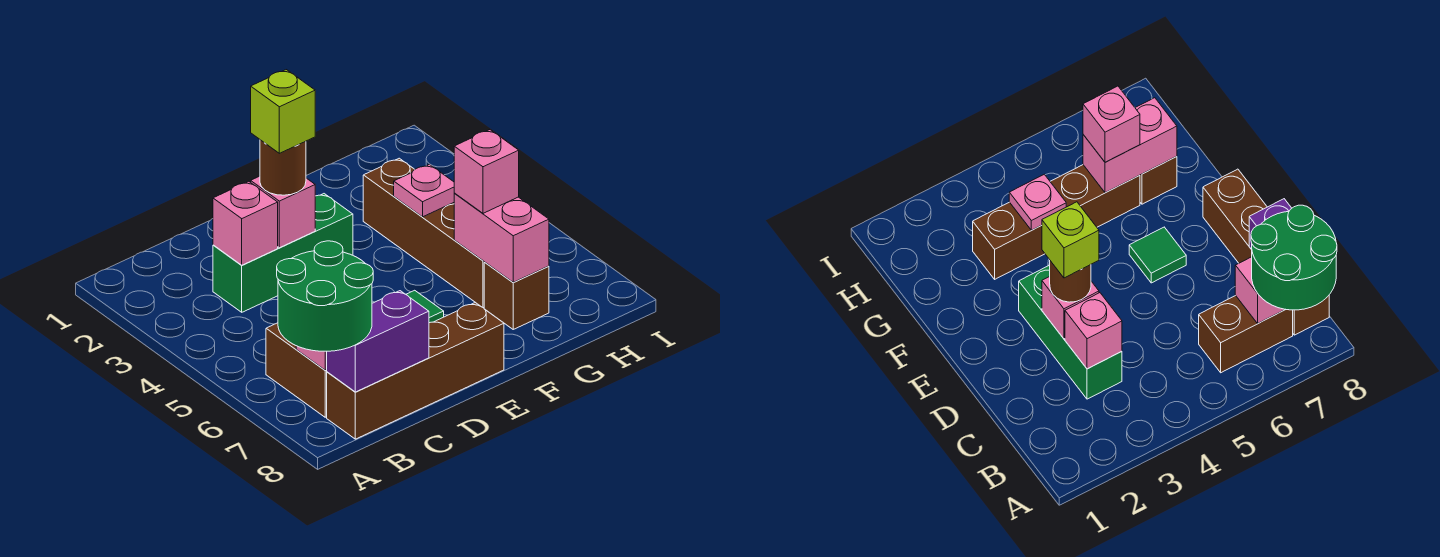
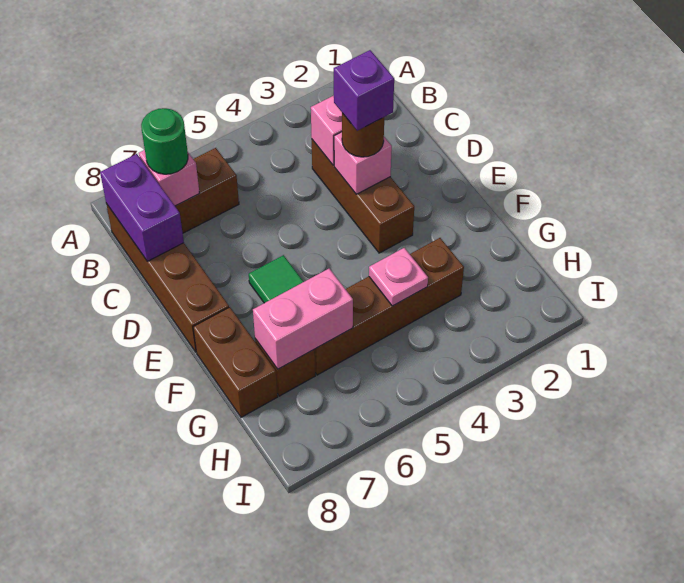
green 2x2 round brick [277,241,373,351] -> green 1x1 round brick [141,108,188,174]
green 1x3 brick [213,194,353,312] -> brown 1x3 brick [312,140,414,253]
lime 1x1 brick [251,70,315,153] -> purple 1x1 brick [334,50,394,131]
none -> brown 1x2 brick [193,307,278,417]
pink 1x1 brick [454,130,519,213] -> none

